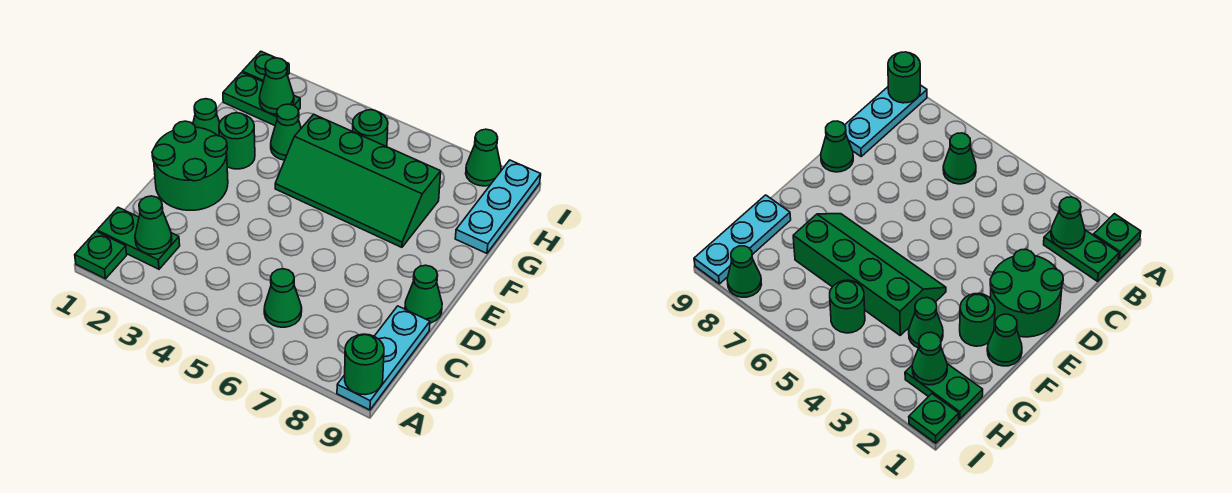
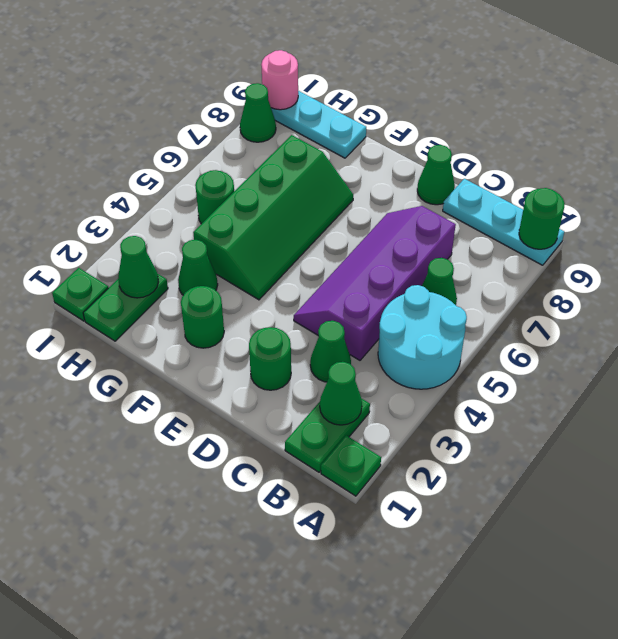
none -> cyan 2x2 round brick [378,285,467,389]
none -> purple 2x4 slope [294,206,456,360]
green 2x2 round brick [152,121,228,210] -> green 1x1 round brick [249,327,291,390]
green 1x1 cone [193,99,220,136] -> green 1x1 cone moved to [310,321,351,382]
none -> pink 1x1 round brick [261,50,298,110]

